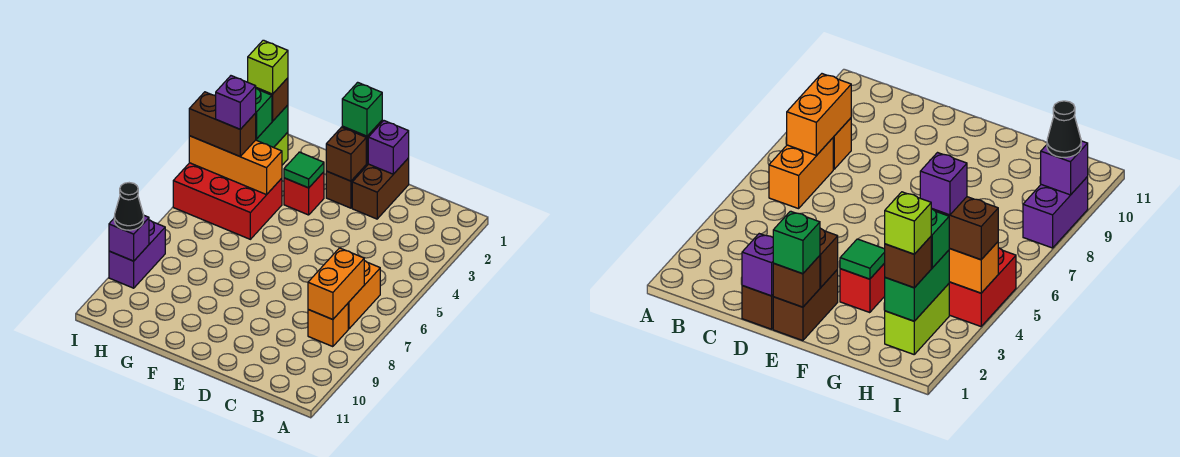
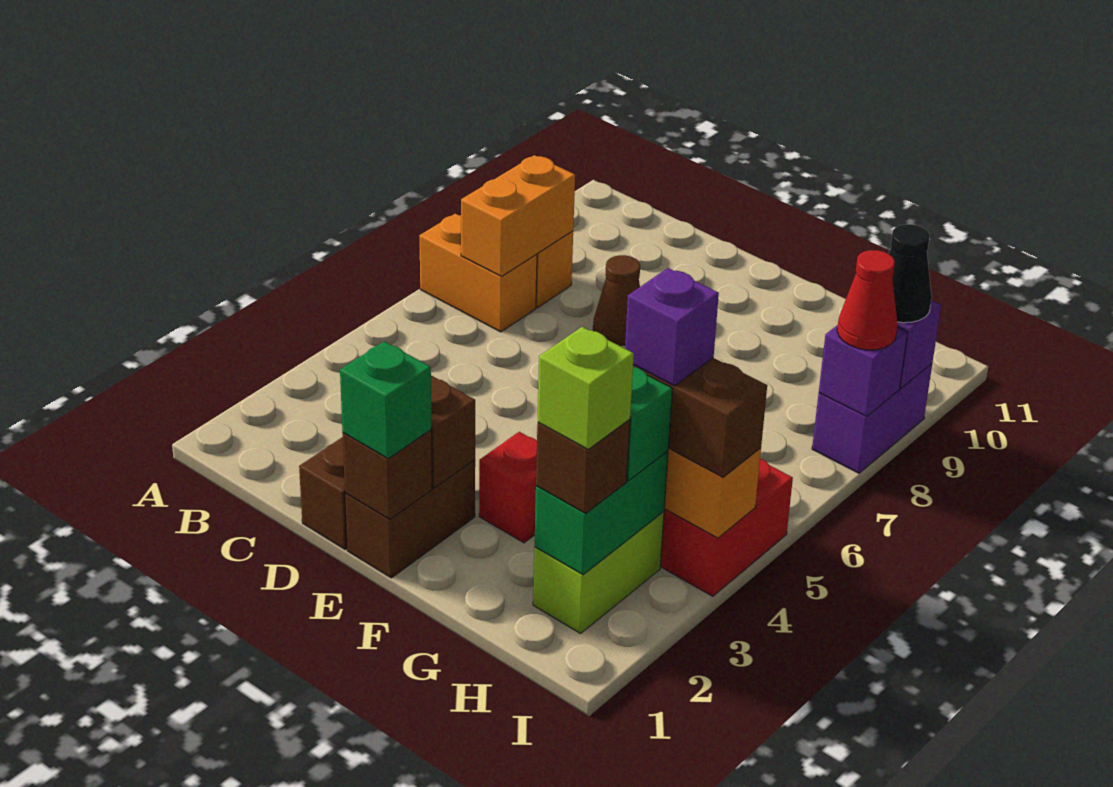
orange 1x2 brick [348,261,380,329] -> orange 1x2 brick turned to [419,214,537,332]
purple 1x1 brick [368,121,409,174] -> purple 1x1 brick moved to [819,325,908,416]
none -> brown 1x1 cone [593,255,640,346]
green 1x1 tile [284,152,324,188] -> none
none -> red 1x1 cone [837,250,898,350]

